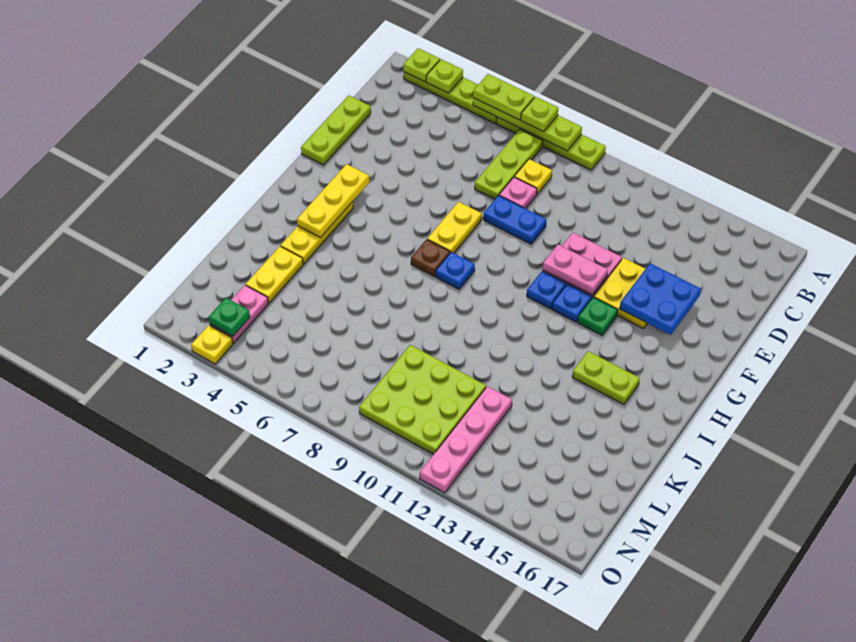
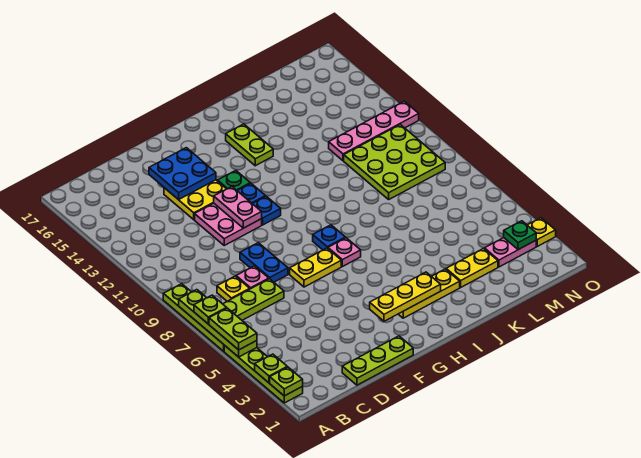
brown 1x1 plate [411,239,450,276] -> pink 1x1 plate [328,238,361,267]

